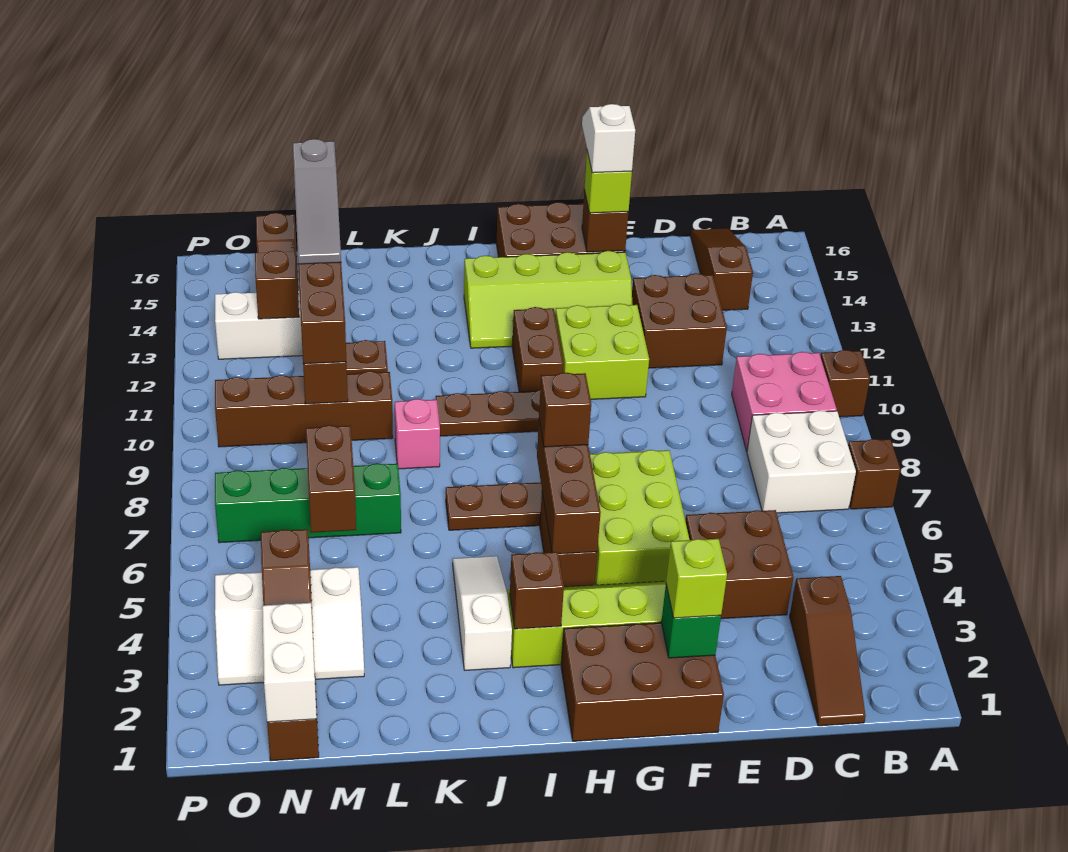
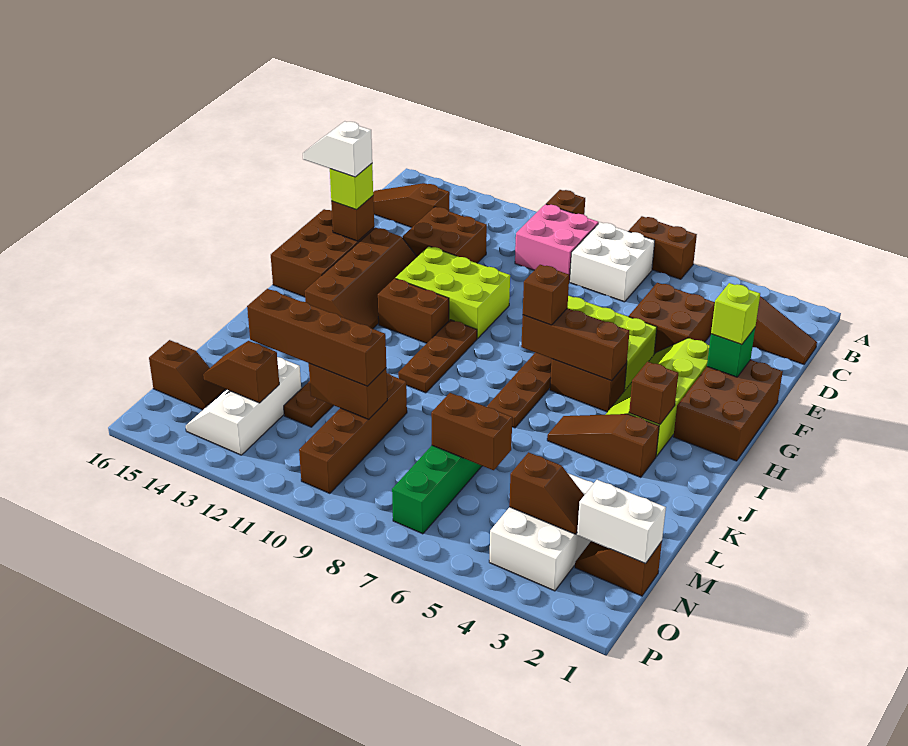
brown 1x1 brick [848,439,900,509] -> brown 1x2 brick [628,216,697,279]
lime 2x2 brick [555,304,649,399] -> lime 2x3 brick [395,246,510,339]
lime 2x4 slope [464,251,633,348] -> brown 2x4 slope [305,227,417,329]
white 1x3 slope [453,556,512,670] -> brown 1x3 slope [547,414,659,477]
pink 1x1 brick [395,399,440,469] -> none
white 2x3 slope [215,567,364,685] -> white 2x3 brick [489,473,594,591]
grey 1x3 slope [293,139,341,264] -> none

